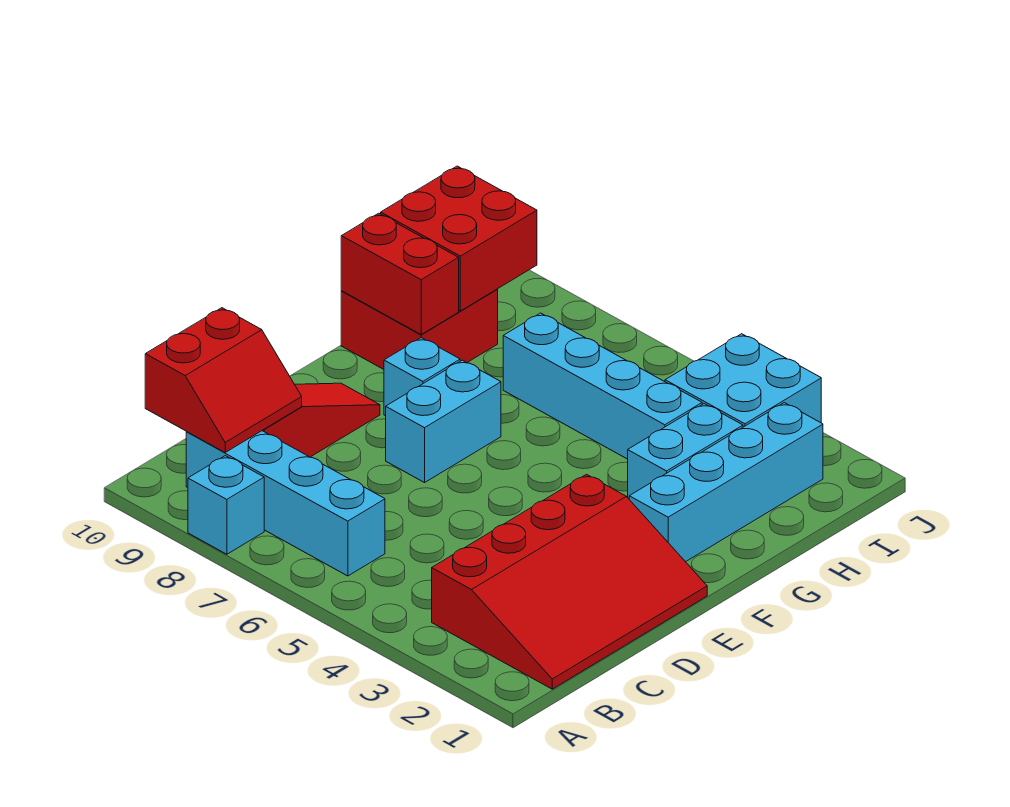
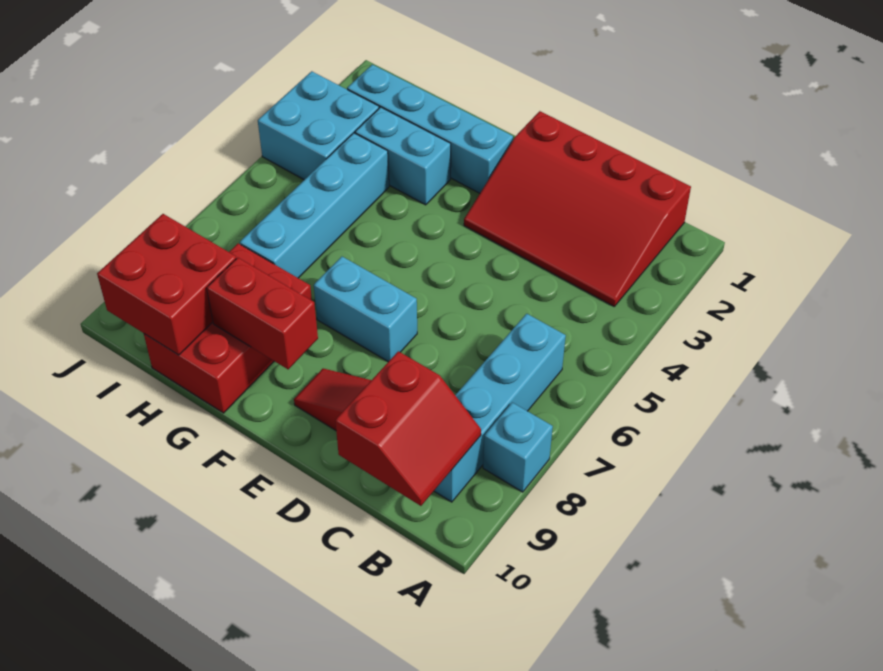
red 3x4 slope [432,474,707,689] -> red 3x4 slope turned to [464,111,691,306]
red 2x2 slope [145,308,302,452] -> red 2x2 slope turned to [335,351,481,506]
cyan 1x1 brick [384,338,460,416] -> none
red 2x2 brick [341,289,498,369] -> red 2x3 brick [144,244,312,413]
red 1x2 brick [341,213,459,334] -> red 1x2 brick turned to [207,258,318,369]

